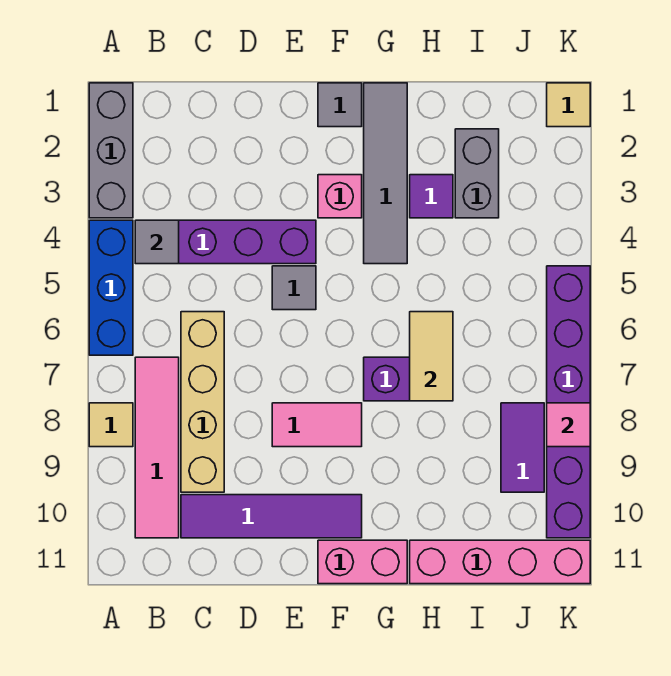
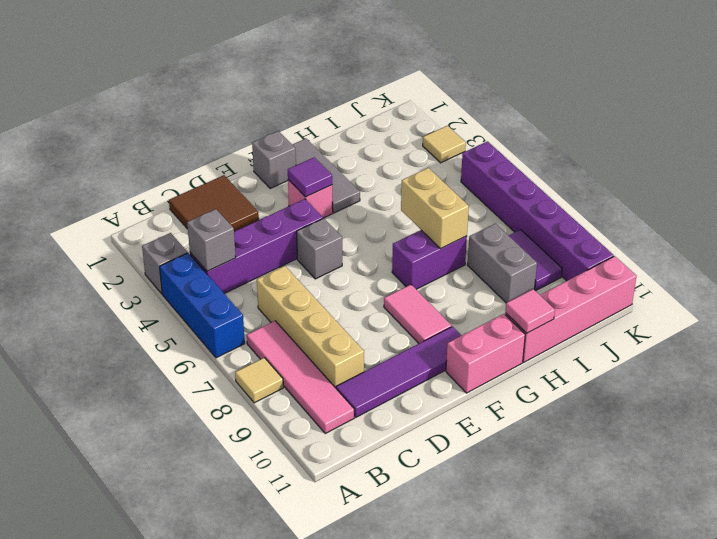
grey 1x3 brick [89,83,133,218] -> grey 1x1 brick [142,233,188,294]
grey 1x1 tile [135,220,179,264] -> grey 1x1 brick [187,209,236,271]
none -> brown 2x2 tile [169,175,259,232]
grey 1x1 tile [272,266,316,310] -> grey 1x1 brick [297,218,342,279]
pink 1x2 tile [272,403,362,447] -> pink 1x2 tile turned to [384,285,451,343]
grey 1x1 tile [318,83,362,127] -> grey 1x1 brick [252,131,296,188]
grey 1x4 tile [364,83,407,264] -> grey 1x3 tile [292,139,360,213]
purple 1x1 tile [410,175,453,218] -> purple 1x1 tile moved to [288,157,332,197]
tan 1x2 tile [410,312,453,401] -> tan 1x2 brick [401,168,469,249]
grey 1x2 brick [455,129,499,218] -> grey 1x2 brick moved to [467,223,537,303]
tan 1x1 tile [547,83,590,127] -> tan 1x1 tile moved to [423,126,466,163]
pink 1x1 tile [547,403,590,447] -> pink 1x1 tile moved to [506,289,555,333]

